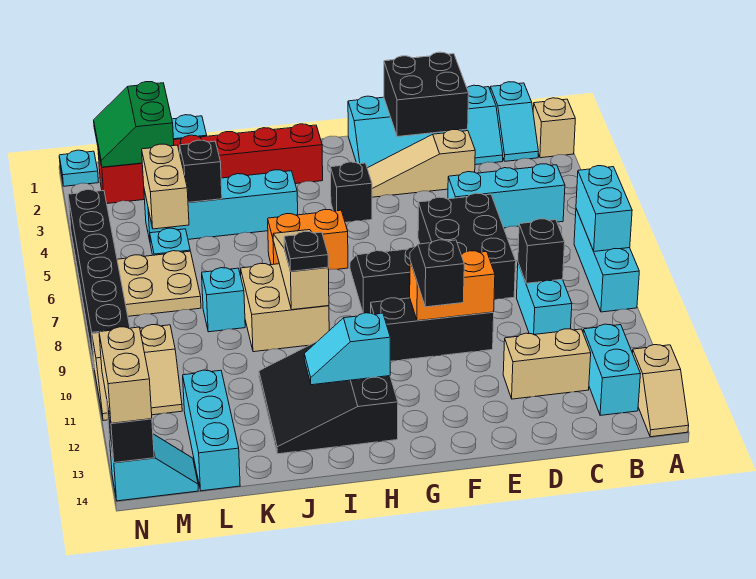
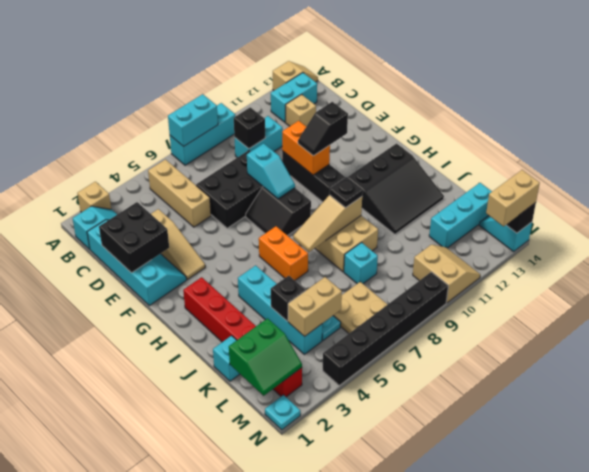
cyan 1x3 brick [448,164,565,228] -> tan 1x3 brick [148,159,211,227]
tan 1x2 brick [503,329,591,399] -> tan 1x1 brick [286,95,316,126]
black 1x1 brick [330,162,372,222] -> none
cyan 1x2 slope [304,313,390,385] -> cyan 1x2 slope moved to [247,143,295,199]

